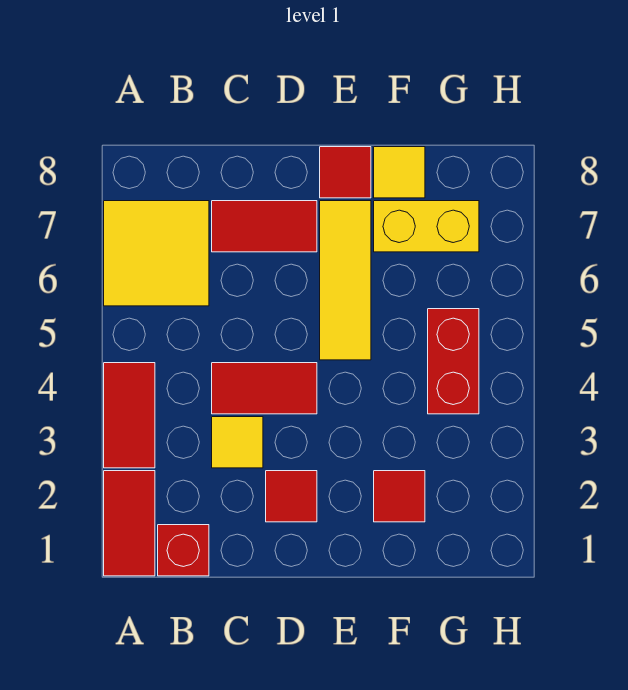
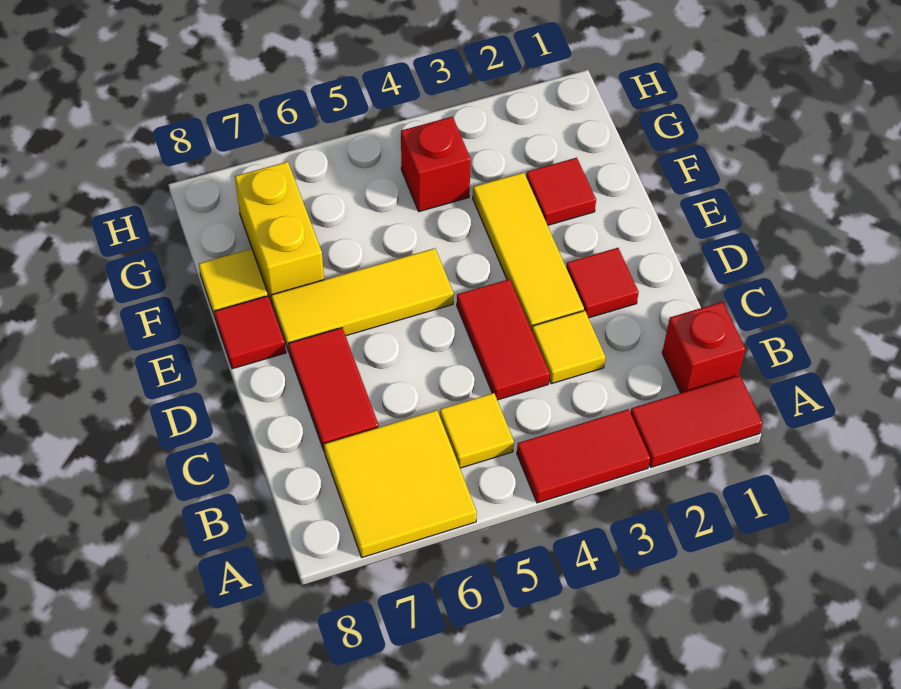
none -> yellow 1x1 tile [440,393,514,468]
none -> yellow 1x3 tile [473,172,584,331]
red 1x2 brick [428,309,479,414] -> red 1x1 brick [401,117,471,212]

